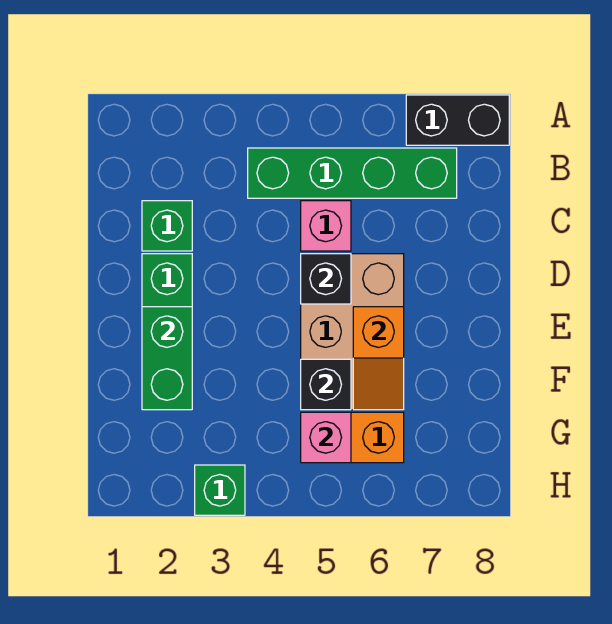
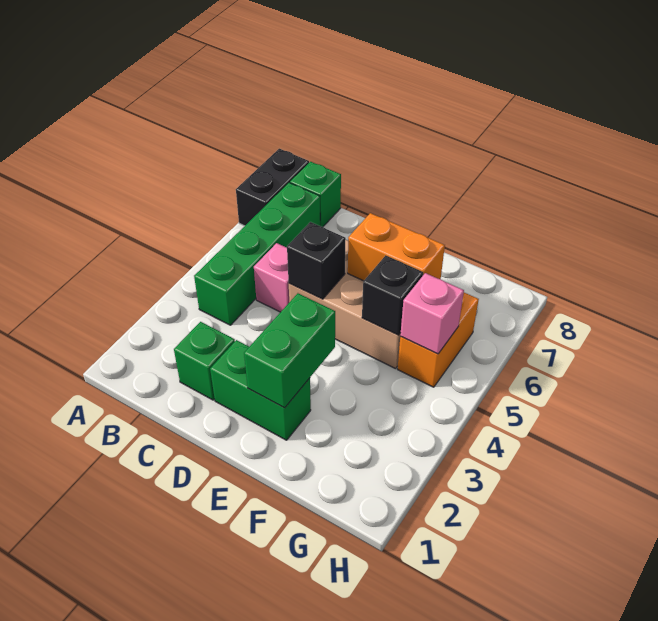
green 1x2 brick [142,307,192,410] -> green 1x2 brick turned to [244,293,335,408]
orange 1x2 slope [353,307,404,410] -> orange 1x2 brick [348,213,445,281]
green 1x1 brick [195,465,245,515] -> green 1x1 brick moved to [290,162,341,227]

